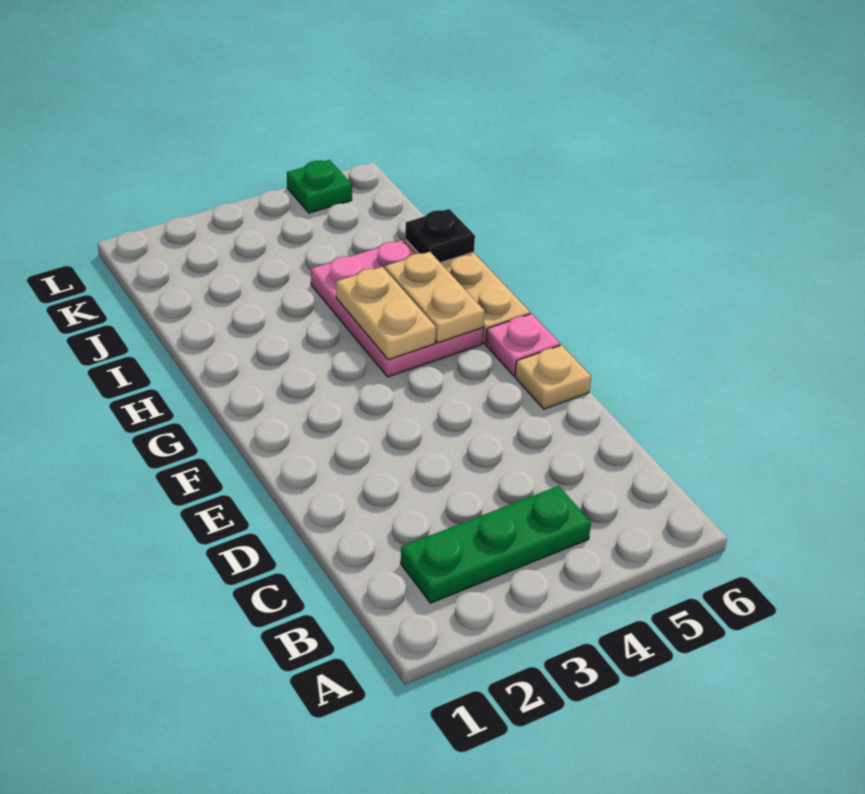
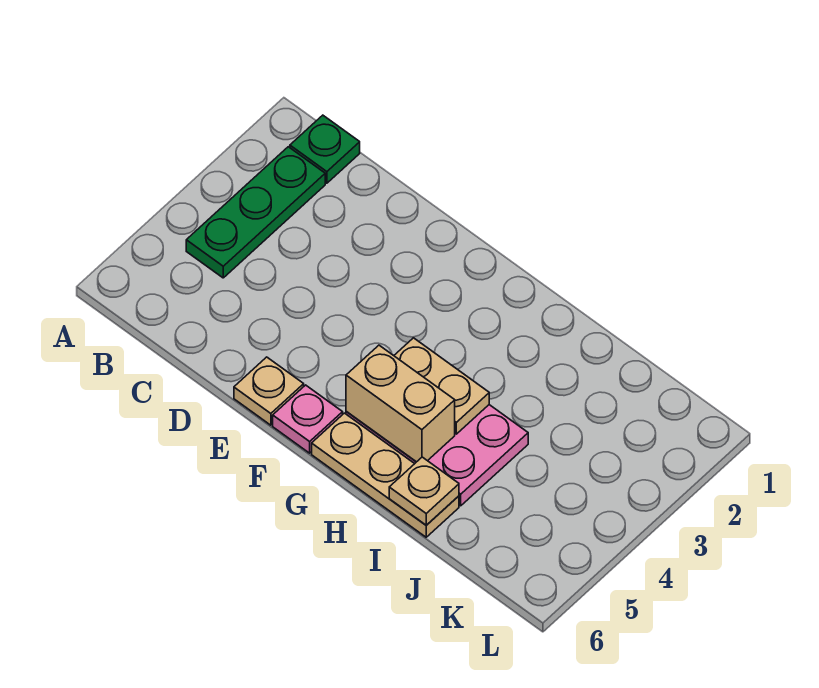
tan 1x2 plate [385,252,485,343] -> tan 1x2 brick [346,345,455,462]
black 1x1 plate [405,209,475,263] -> tan 1x1 plate [389,457,459,525]
green 1x1 plate [287,160,352,213] -> green 1x1 plate moved to [290,115,360,183]

